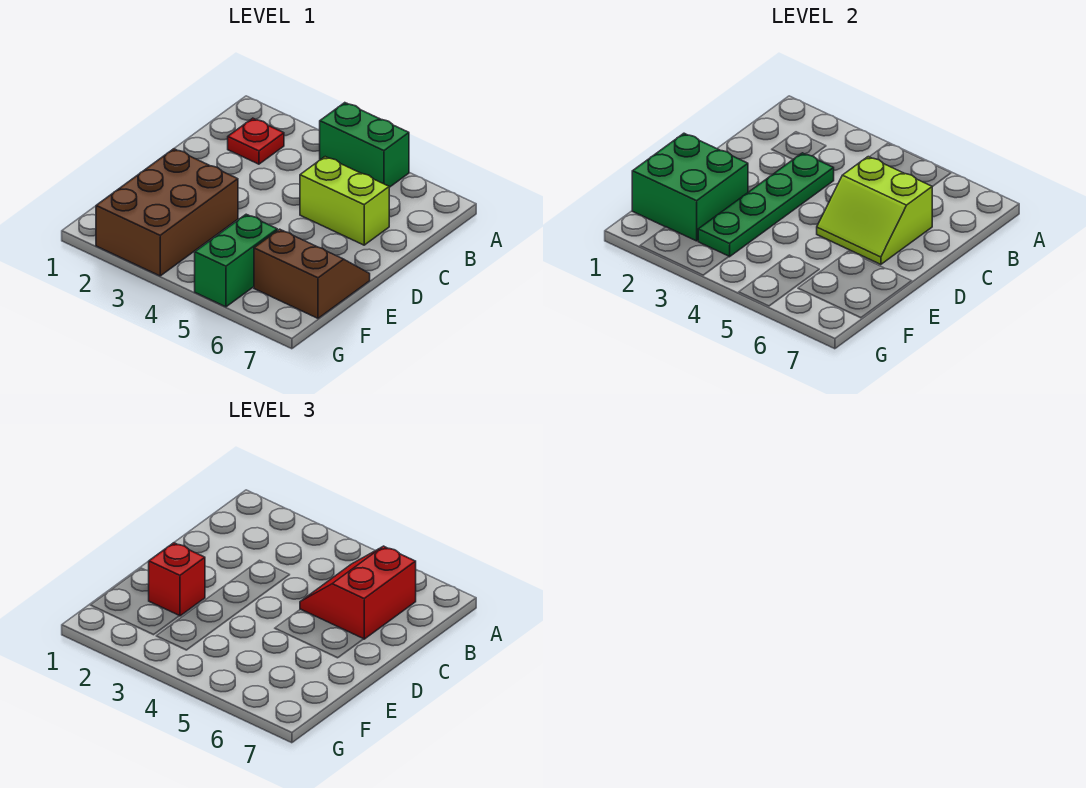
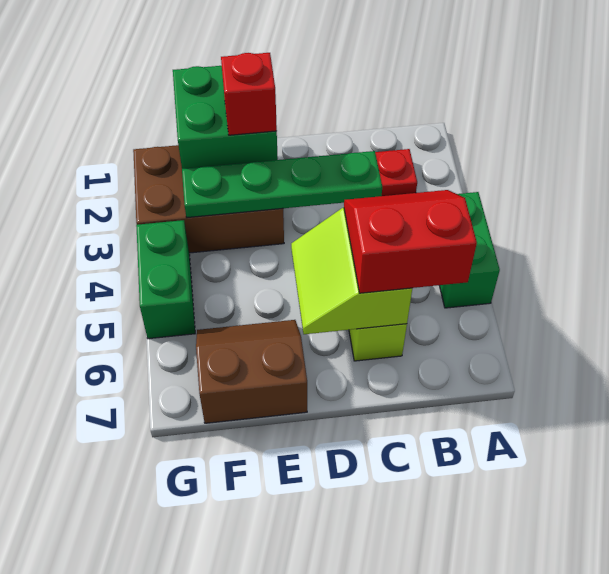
brown 2x2 slope [254,229,370,318] -> brown 2x2 slope turned to [196,320,307,423]
green 1x2 brick [195,214,277,307] -> green 1x2 brick turned to [136,220,195,339]

